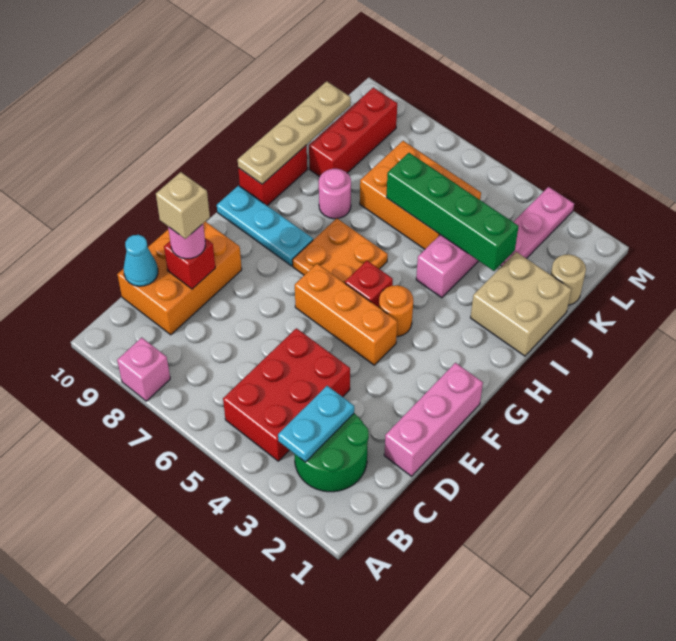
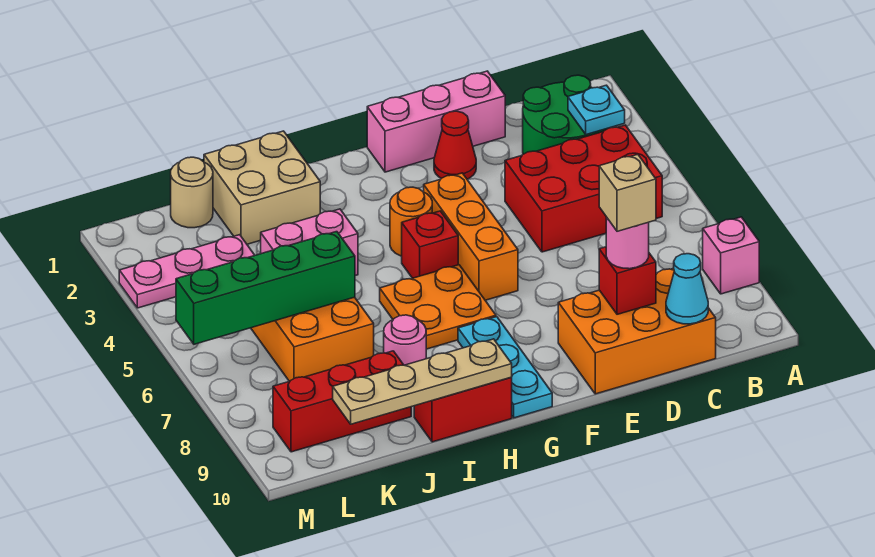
cyan 1x2 plate [278,386,354,462] -> cyan 1x1 plate [568,85,625,135]
none -> red 1x1 cone [434,111,476,179]
green 1x4 brick [386,153,519,271] -> green 1x4 brick turned to [176,232,355,344]

